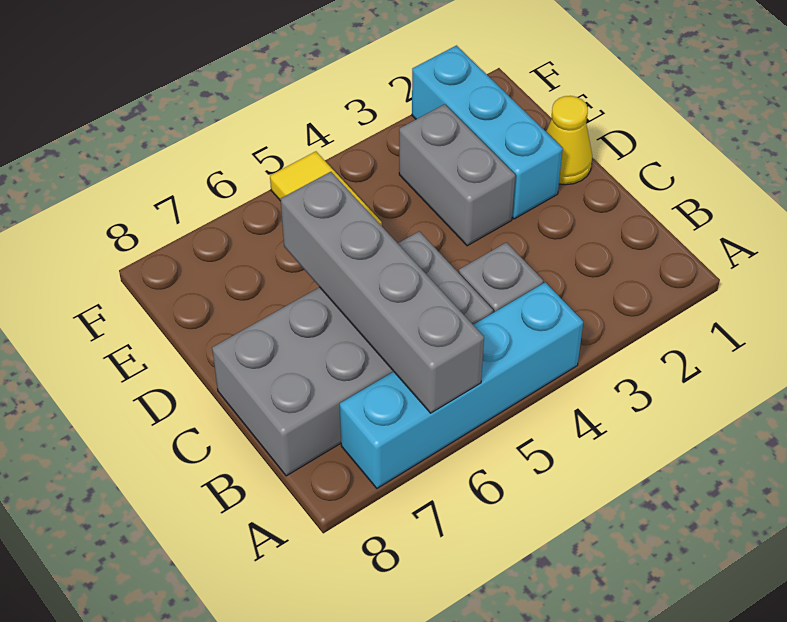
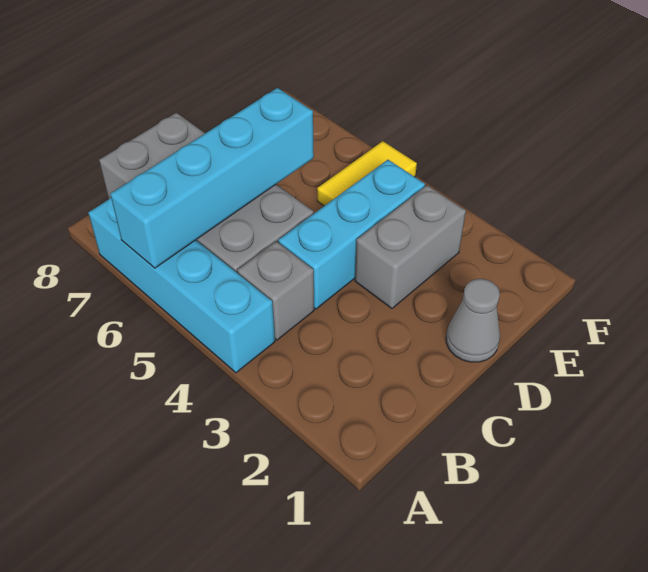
grey 1x4 brick [281,172,484,413] -> cyan 1x4 brick [110,88,314,268]
yellow 1x1 cone [546,96,592,185] -> grey 1x1 cone [446,279,500,362]
cyan 1x3 brick [412,46,563,219] -> cyan 1x3 brick moved to [278,160,425,309]

